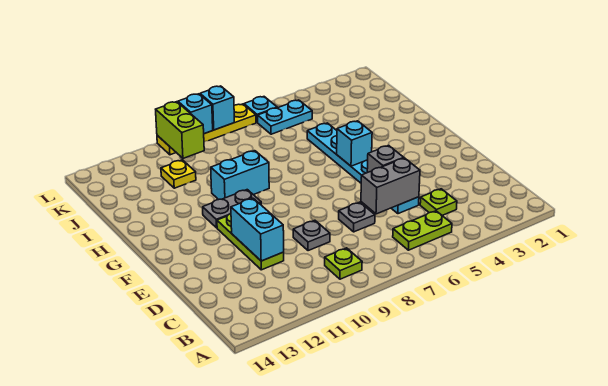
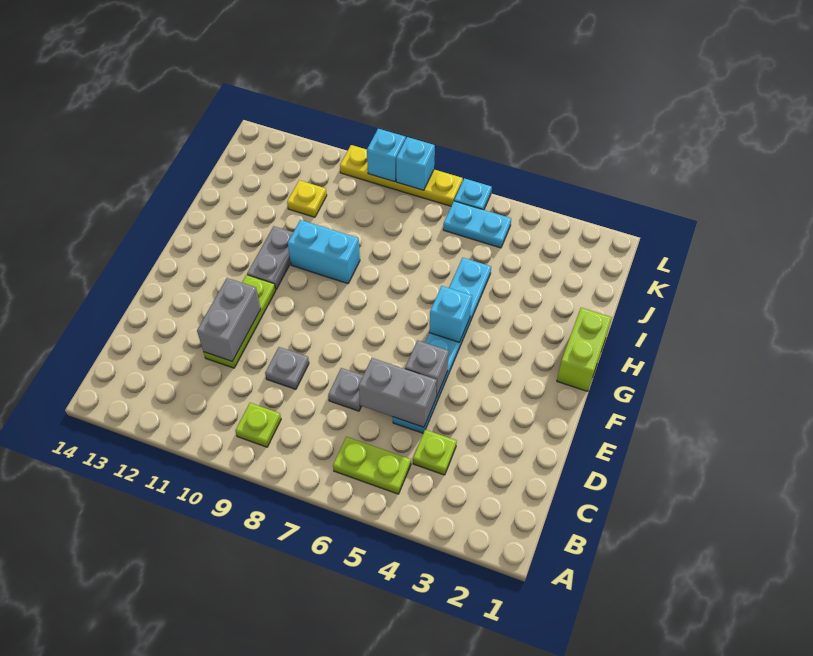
cyan 1x2 brick [231,198,284,261] -> grey 1x2 brick [197,278,261,362]
grey 1x2 plate [203,190,261,228] -> grey 1x2 plate turned to [247,226,293,289]
lime 1x2 brick [156,102,204,158] -> lime 1x2 brick moved to [557,308,612,391]

